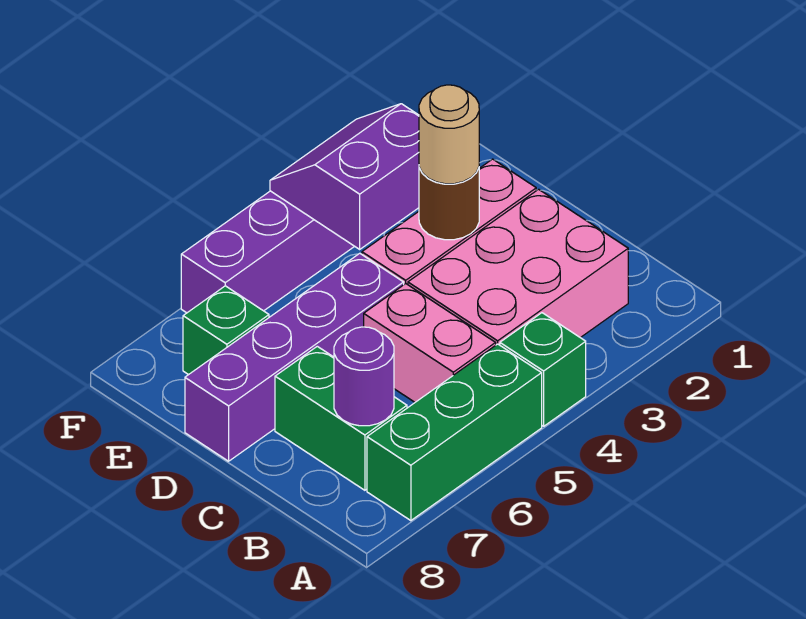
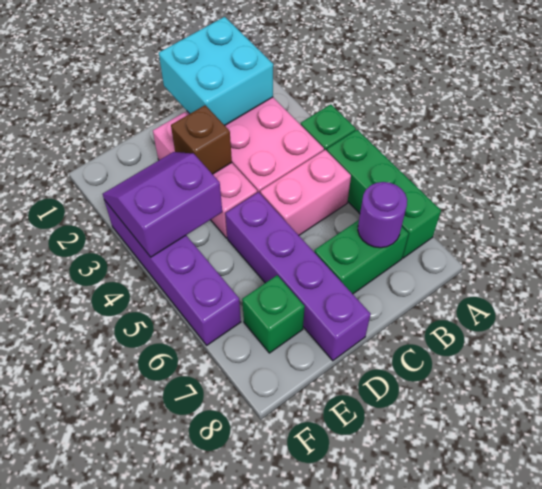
none -> cyan 2x2 brick [159,17,273,125]
brown 1x1 round brick [419,168,479,240] -> brown 1x1 brick [171,105,232,174]
tan 1x1 round brick [419,85,479,184] -> none
purple 2x2 slope [270,104,419,249] -> purple 2x2 slope turned to [103,152,222,257]

